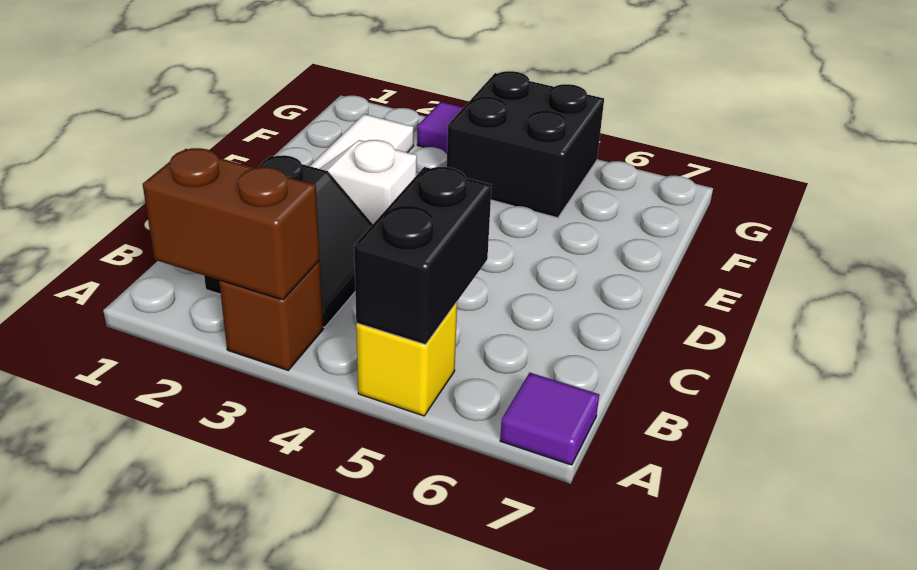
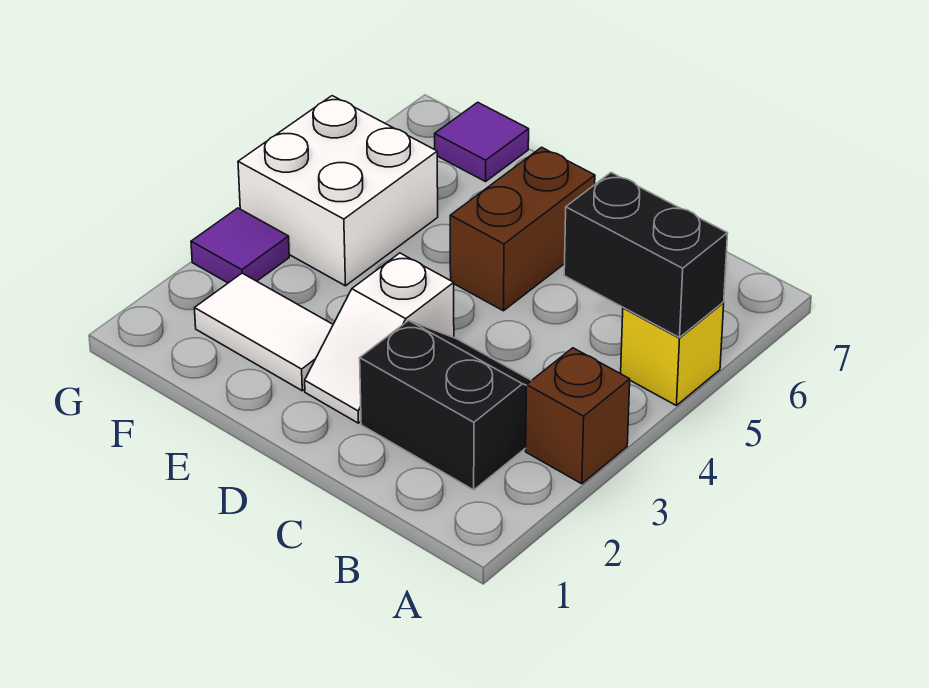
brown 1x2 brick [143,148,320,300] -> brown 1x2 brick moved to [450,147,595,311]
purple 1x1 tile [500,373,599,465] -> purple 1x1 tile moved to [435,102,529,182]
black 2x2 brick [447,71,604,218] -> white 2x2 brick [238,96,438,286]

